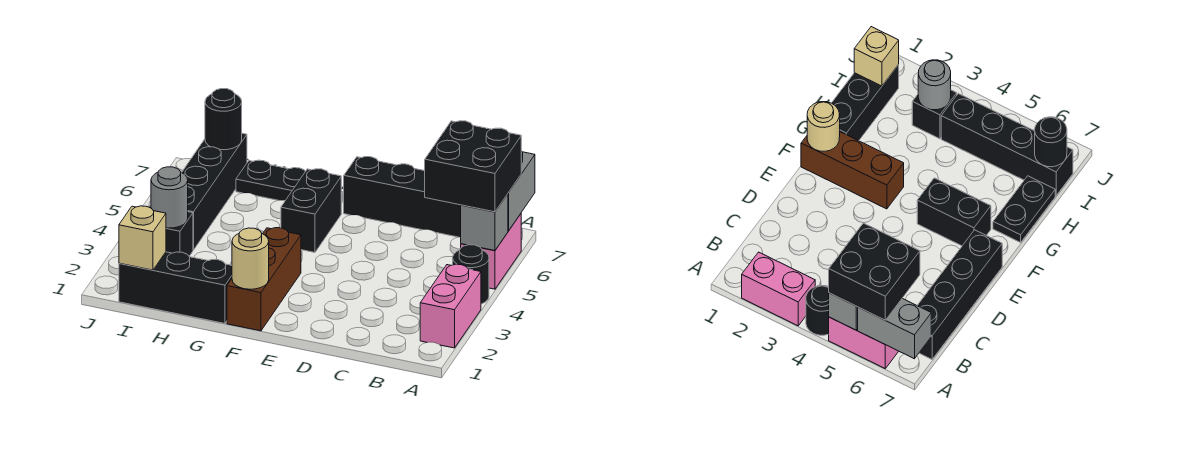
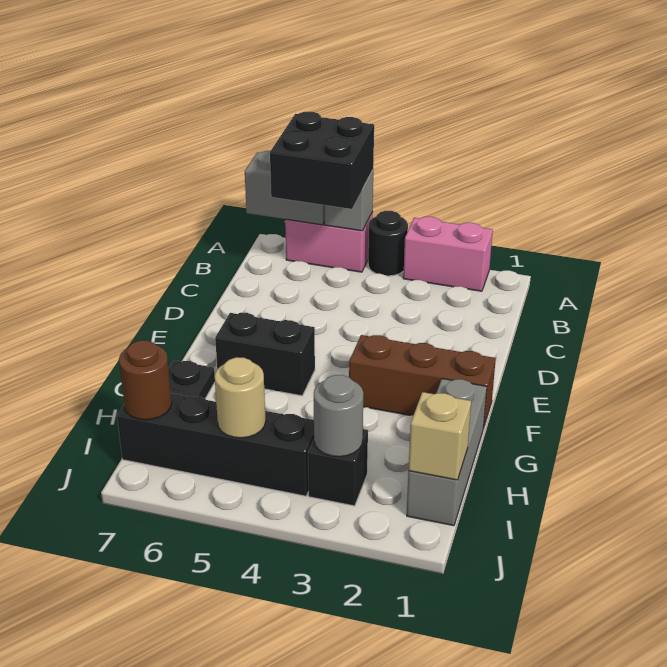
black 1x4 brick [344,157,461,237] -> none
tan 1x1 round brick [232,228,269,289] -> tan 1x1 round brick moved to [215,357,266,438]
black 1x3 brick [119,252,232,323] -> grey 1x3 brick [407,379,487,526]
black 1x1 round brick [205,89,242,150] -> brown 1x1 round brick [119,340,172,420]

